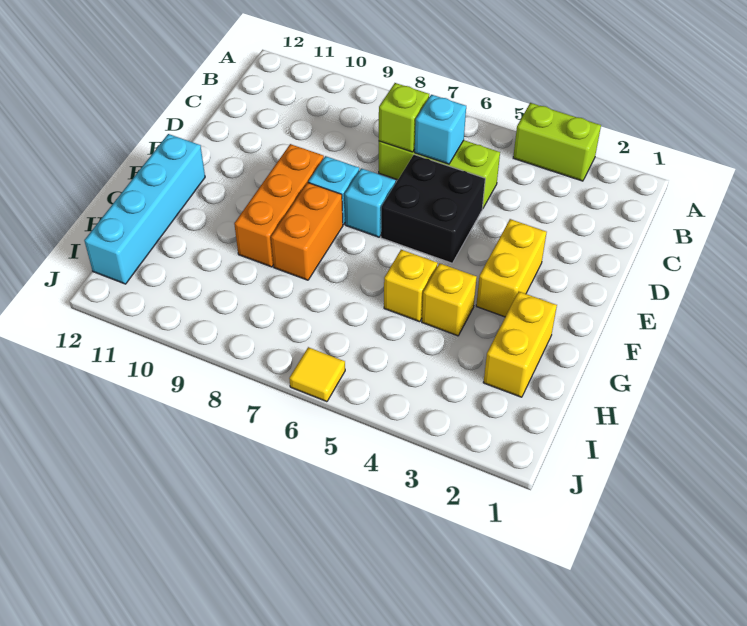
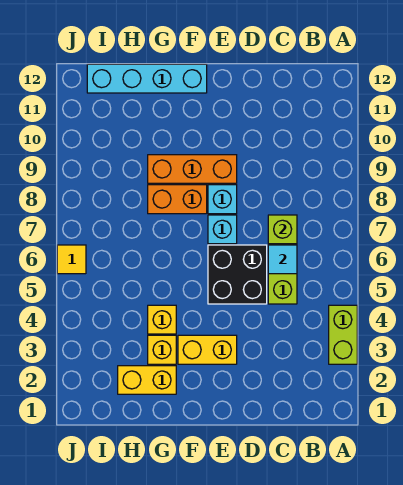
cyan 1x1 brick [415,95,466,164] -> cyan 1x1 tile [268,245,297,274]
yellow 1x1 brick [384,250,438,322] -> yellow 1x1 brick moved to [148,335,176,364]

